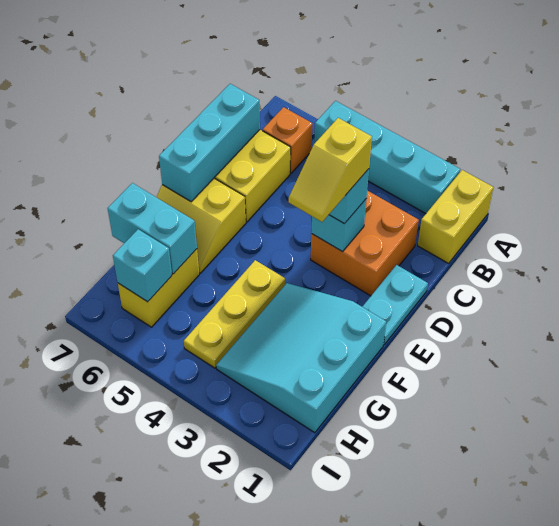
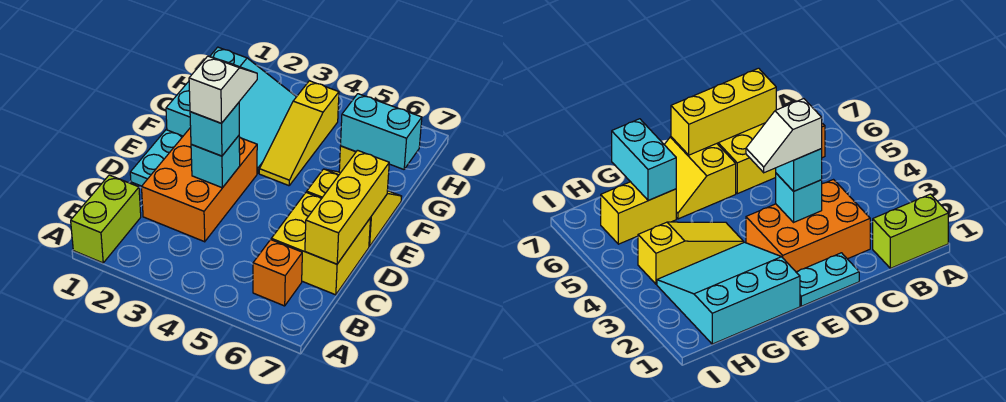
yellow 1x2 brick [418,170,493,263] -> lime 1x2 brick [71,175,141,263]
cyan 1x4 brick [314,101,460,214] -> none
orange 2x2 brick [311,191,419,296] -> orange 2x3 brick [142,127,257,242]
cyan 1x3 brick [159,84,260,202] -> yellow 1x3 brick [305,150,389,264]
yellow 1x2 slope [289,118,372,222] -> white 1x2 slope [189,56,257,123]
yellow 1x3 plate [184,260,285,368] -> yellow 1x3 slope [259,81,339,186]
cyan 1x1 brick [113,229,172,302] -> none

